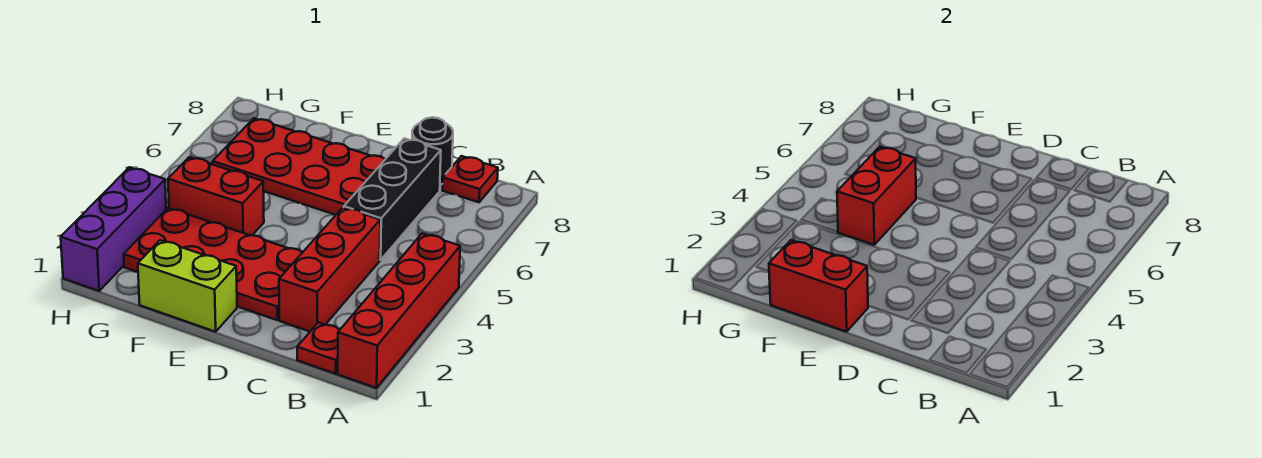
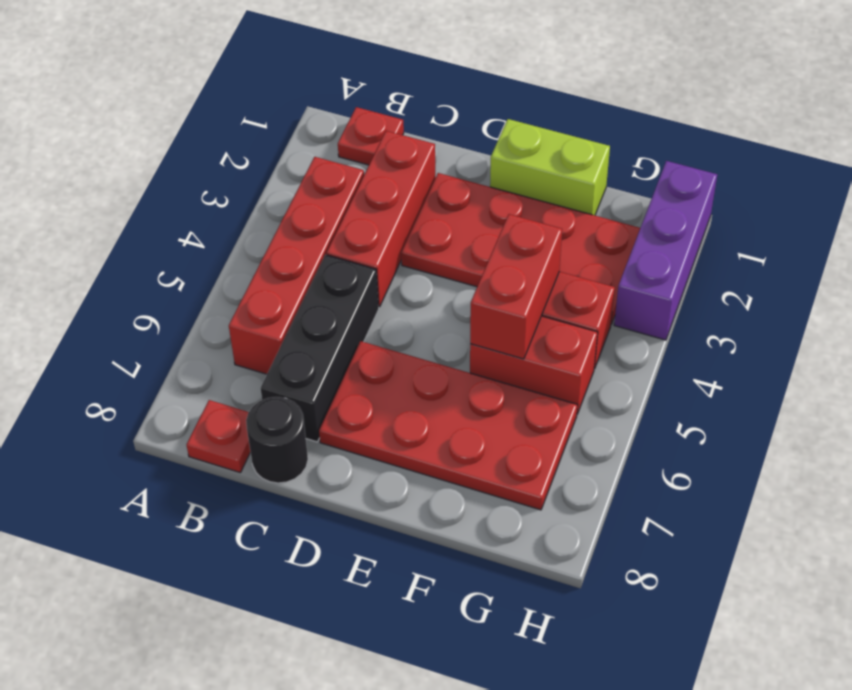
red 1x4 brick [338,233,460,388] -> red 1x4 brick moved to [229,157,364,374]
red 1x2 brick [769,240,868,332] -> red 1x2 brick moved to [470,316,598,414]

